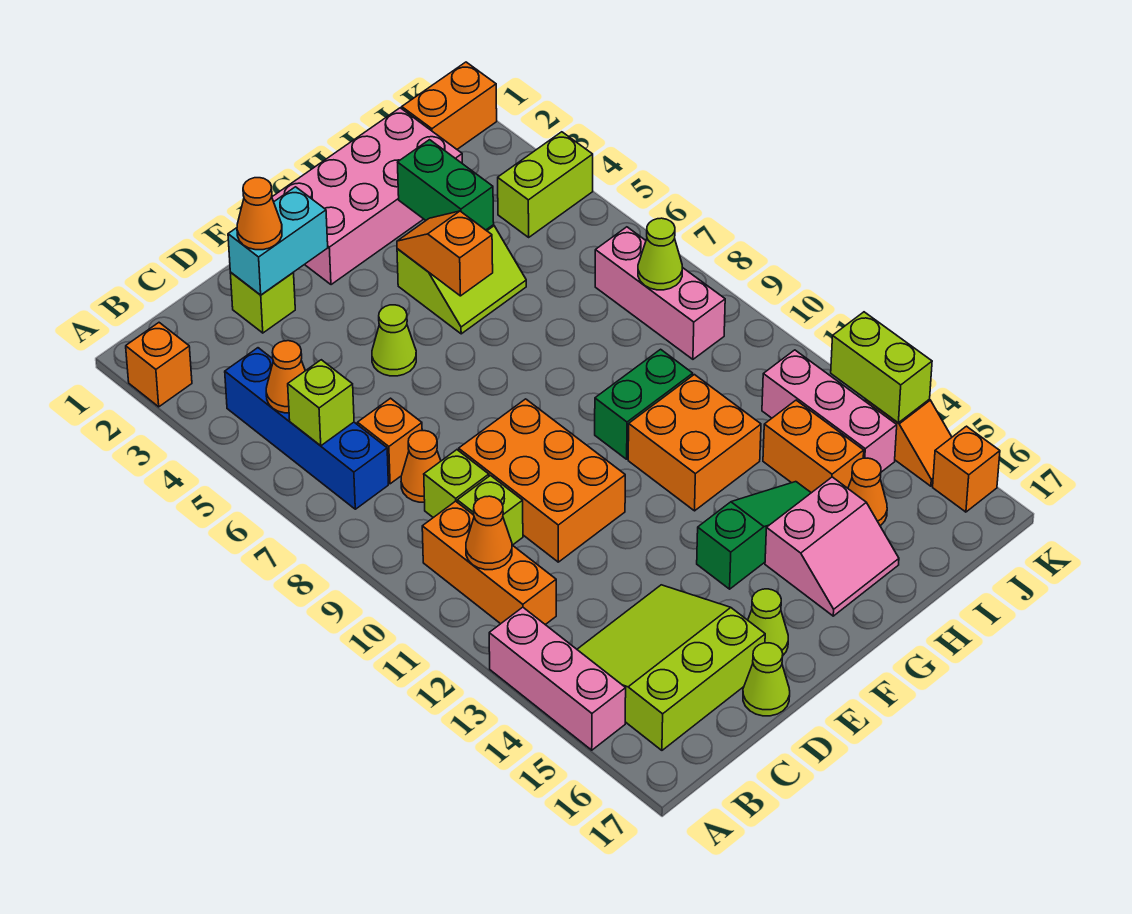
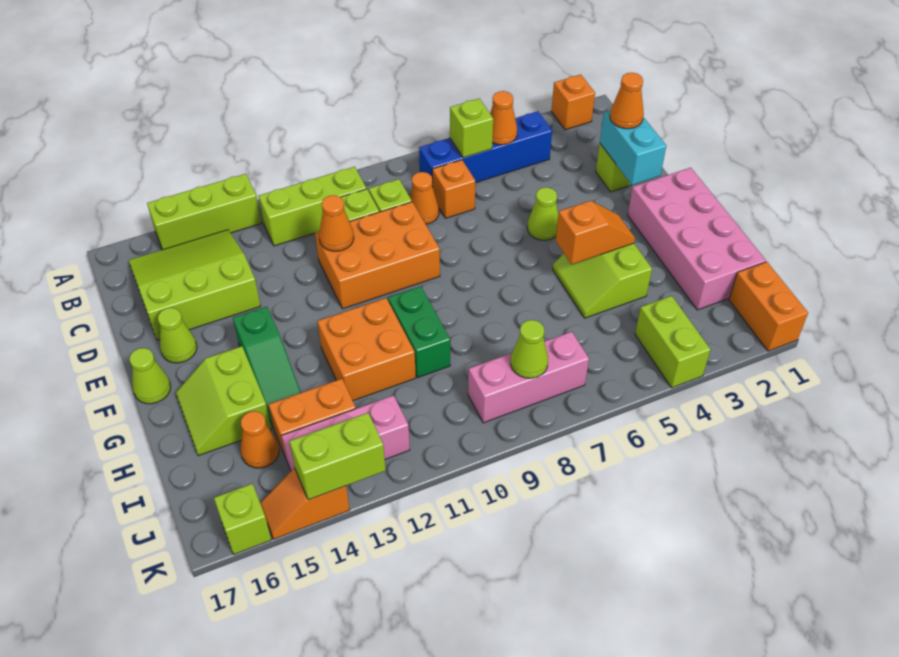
pink 1x3 brick [489,607,626,750] -> lime 1x3 brick [147,174,261,250]
orange 1x3 brick [422,501,556,625] -> lime 1x3 brick [259,167,367,246]
orange 1x1 cone [466,496,512,570] -> orange 1x1 cone moved to [319,195,354,251]
lime 3x3 slope [577,585,765,750] -> lime 3x3 slope turned to [129,230,261,340]
lime 1x1 cone [743,643,790,716] -> lime 1x1 cone moved to [130,348,171,404]
pink 2x2 slope [765,477,899,616] -> lime 2x2 slope [176,346,272,456]
green 1x2 brick [398,140,494,230] -> none
orange 1x1 brick [933,426,1000,512] -> lime 1x1 brick [214,484,271,555]

